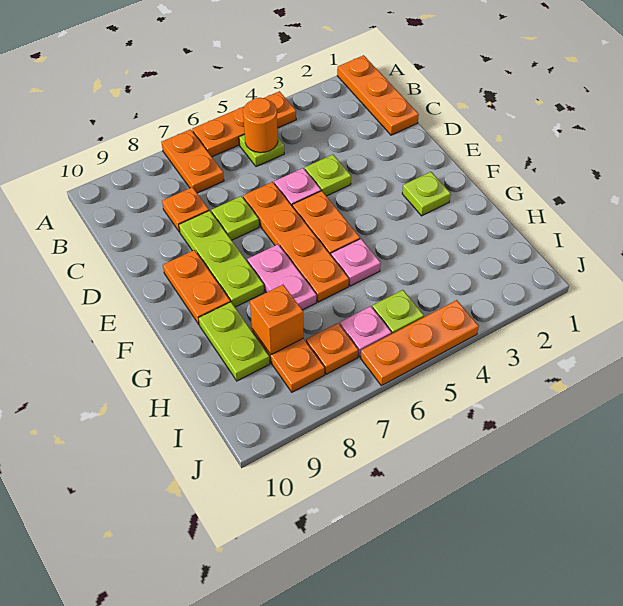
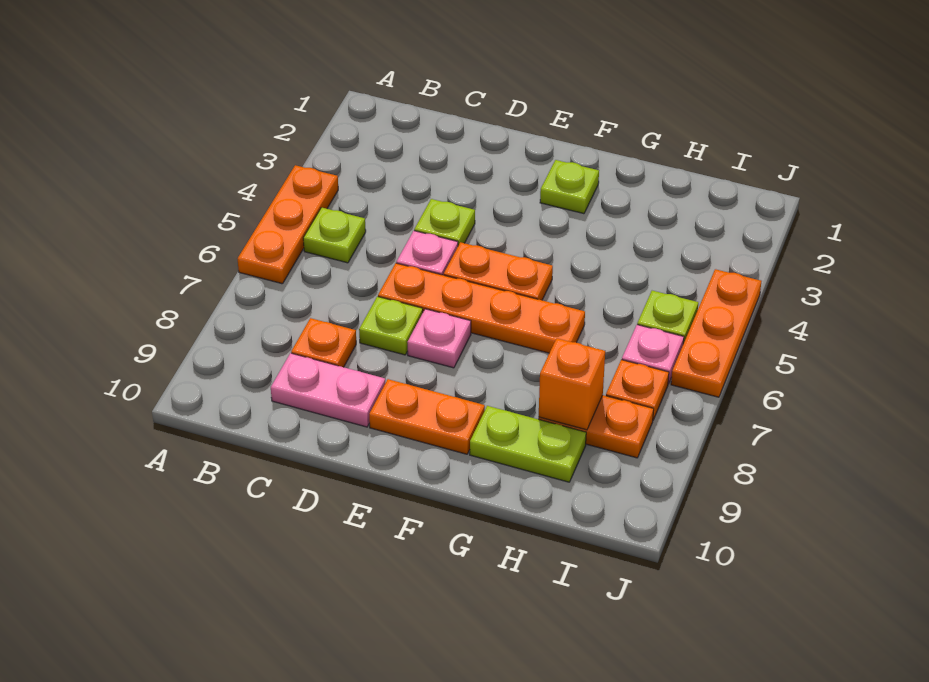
orange 1x3 plate [337,55,419,135] -> none
orange 1x2 plate [161,129,224,193] -> none
orange 1x1 round brick [243,98,278,153] -> none
lime 1x3 plate [179,211,264,307] -> none
pink 1x2 plate [247,244,316,310] -> pink 1x2 plate moved to [271,353,385,427]
pink 1x1 plate [331,239,381,286] -> pink 1x1 plate moved to [407,309,471,368]

